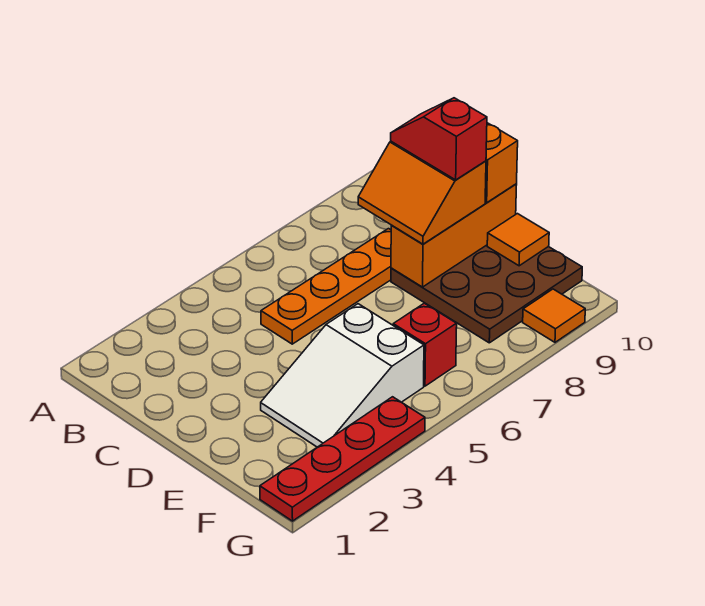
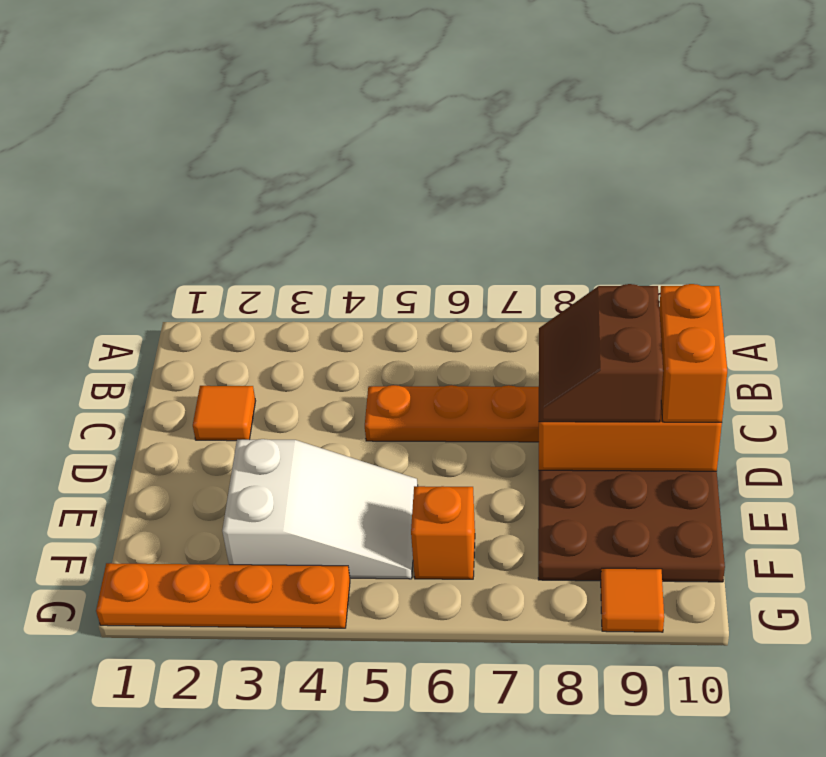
orange 2x2 slope [358,141,486,244] -> brown 2x2 slope [539,284,663,422]
red 1x2 slope [391,98,487,180] -> none
white 2x3 slope [261,304,424,447] -> white 2x3 slope turned to [222,439,418,579]
orange 1x1 tile [487,214,549,266] -> orange 1x1 tile moved to [193,386,255,441]
red 1x1 brick [393,303,457,386] -> orange 1x1 brick [411,486,475,579]
red 1x4 plate [260,397,425,521] -> orange 1x4 plate [96,563,350,628]

